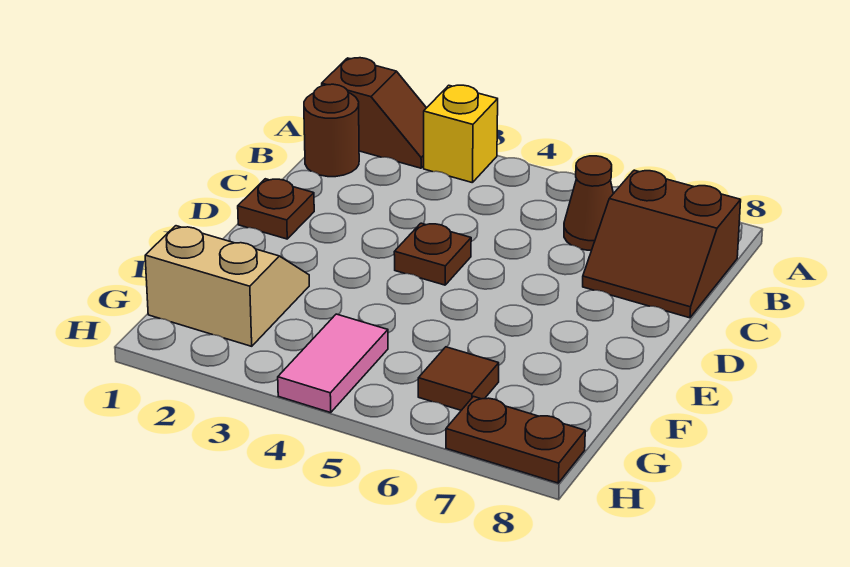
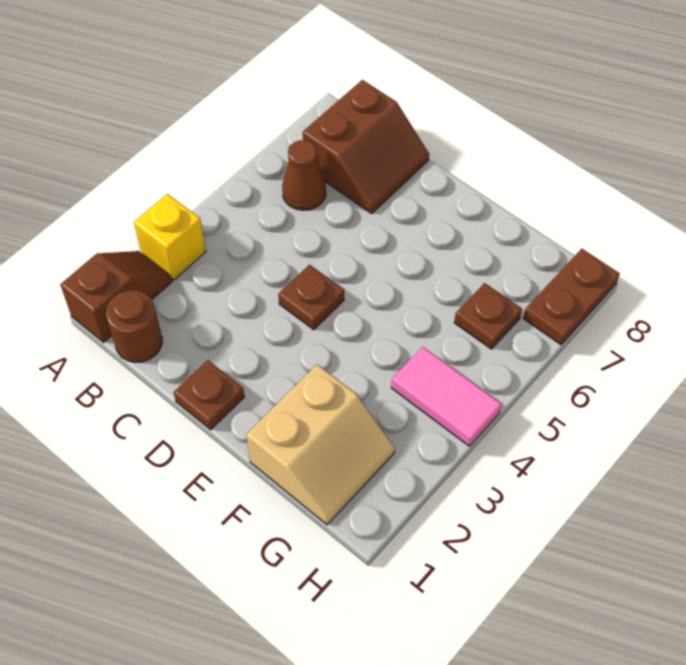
tan 2x2 slope [145,226,309,346] -> tan 2x2 slope turned to [246,364,395,525]
brown 1x1 tile [418,347,499,410] -> brown 1x1 plate [454,283,522,349]

